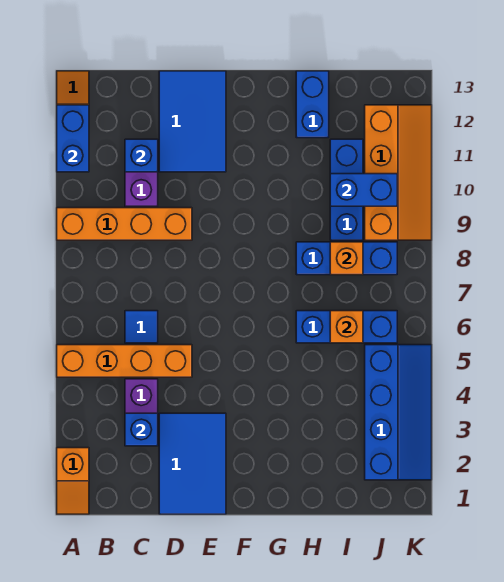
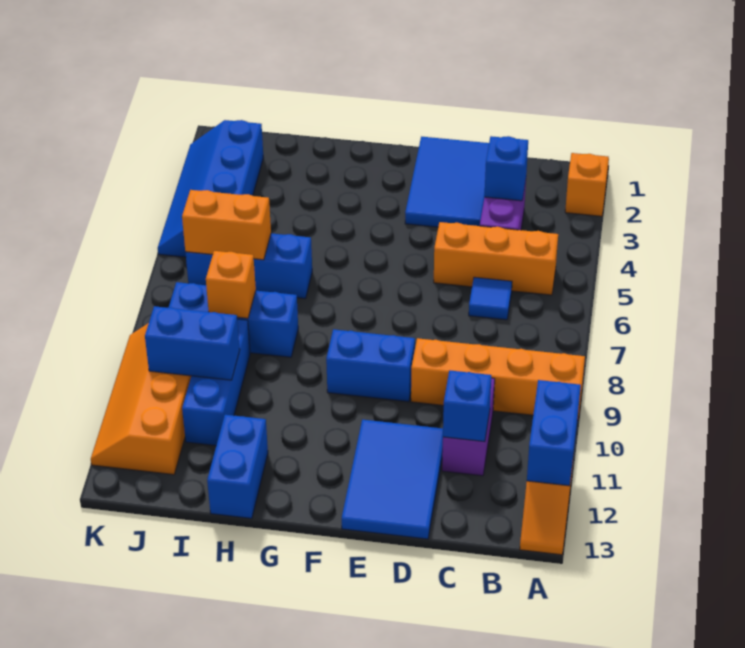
orange 1x4 brick [57,345,192,377] -> orange 1x3 brick [434,222,558,295]
none -> blue 1x2 brick [326,329,415,402]
orange 1x1 brick [330,311,363,343] -> orange 1x2 brick [182,190,271,260]

